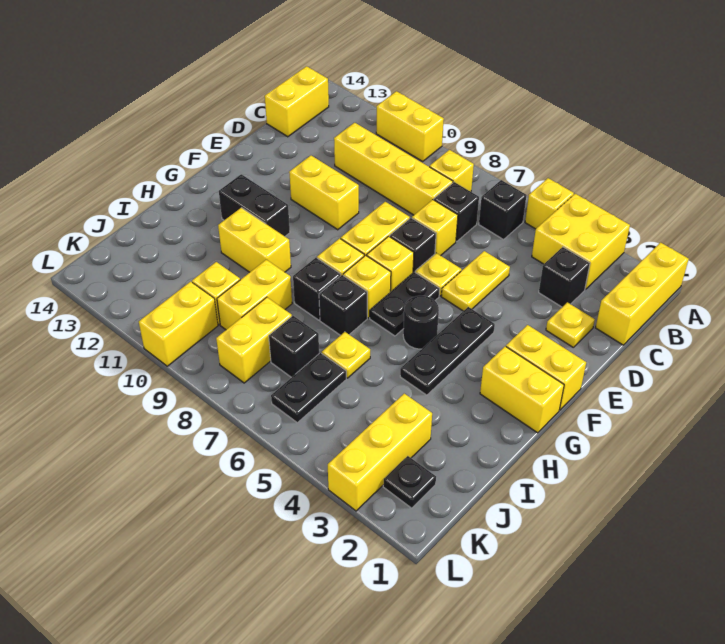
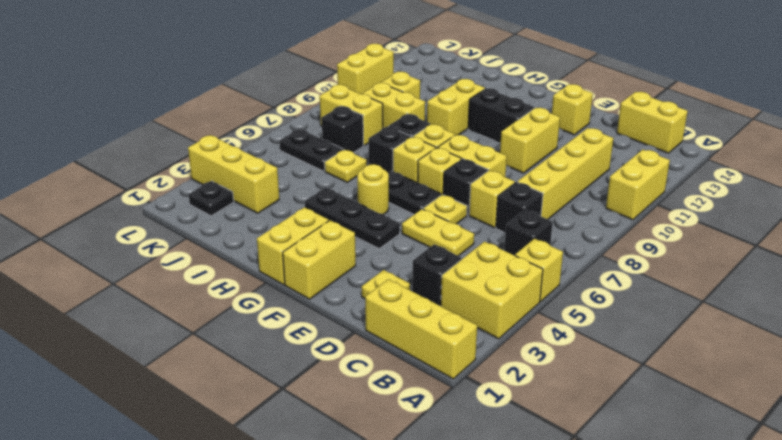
yellow 1x1 brick [429,150,474,192] -> yellow 1x1 brick moved to [552,84,593,135]
black 1x1 round brick [403,296,439,349] -> yellow 1x1 round brick [357,164,389,214]
black 1x2 brick [219,174,290,236] -> black 1x2 brick turned to [468,88,534,142]
yellow 1x2 brick [139,282,218,366] -> yellow 1x2 brick turned to [337,44,394,94]

